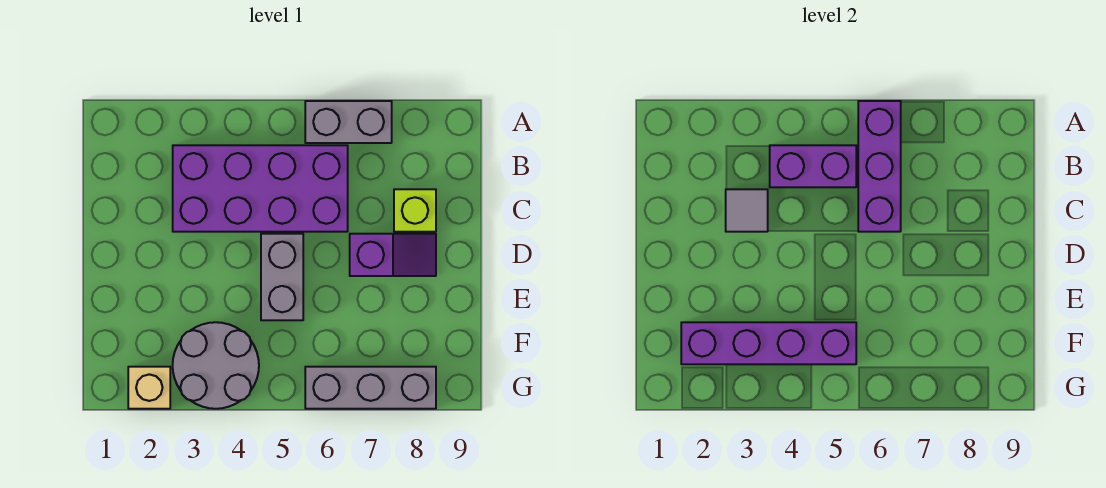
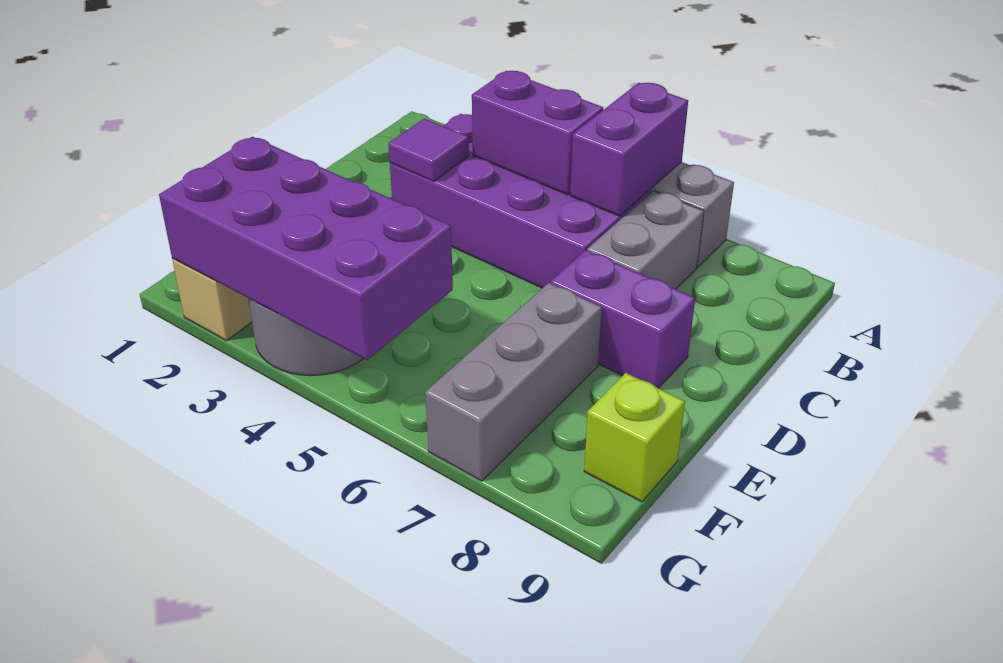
purple 1x3 brick [858,101,901,232] -> purple 1x2 brick [570,83,688,216]
grey 1x1 tile [726,189,768,232] -> purple 1x1 tile [388,119,469,181]
lime 1x1 brick [394,189,436,232] -> lime 1x1 brick moved to [584,373,685,502]
grey 1x2 brick [261,234,303,320] -> grey 1x2 brick moved to [587,191,704,289]
purple 1x2 slope [350,234,436,276] -> purple 1x2 brick [551,250,695,388]
purple 1x4 brick [681,322,856,364] -> purple 2x4 brick [159,137,453,360]
grey 1x3 brick [305,367,436,409] -> grey 1x3 brick turned to [425,283,602,481]

